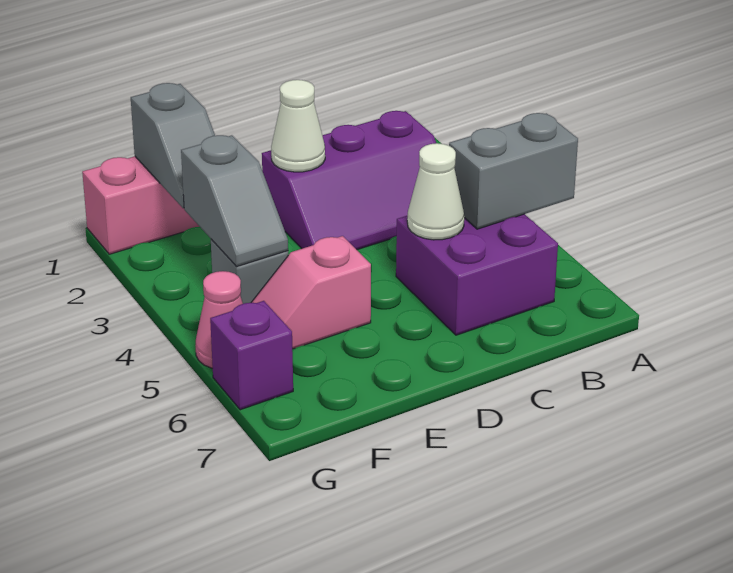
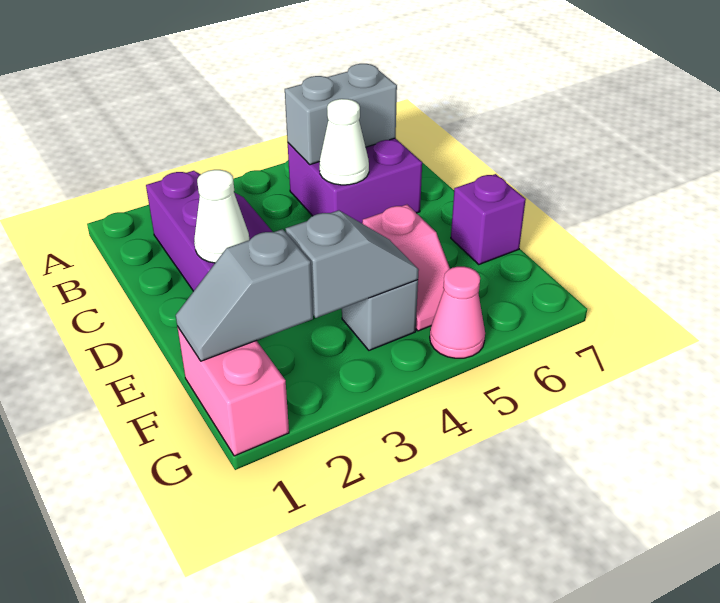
grey 1x2 brick [449,113,578,229] -> grey 1x2 brick turned to [285,64,397,165]
grey 1x2 slope [131,83,215,208] -> grey 1x2 slope turned to [176,229,313,361]
purple 1x1 brick [210,301,293,410] -> purple 1x1 brick moved to [451,174,526,264]

